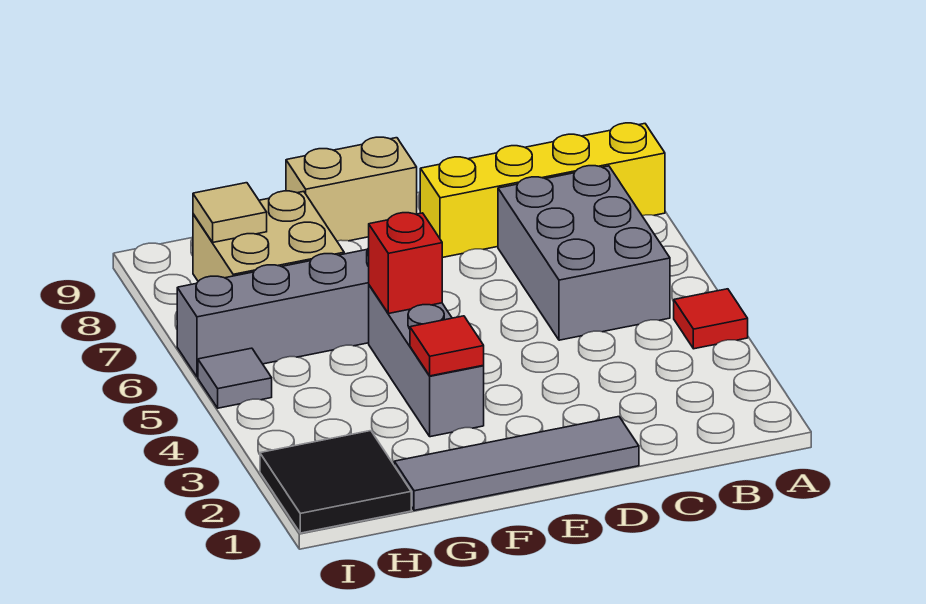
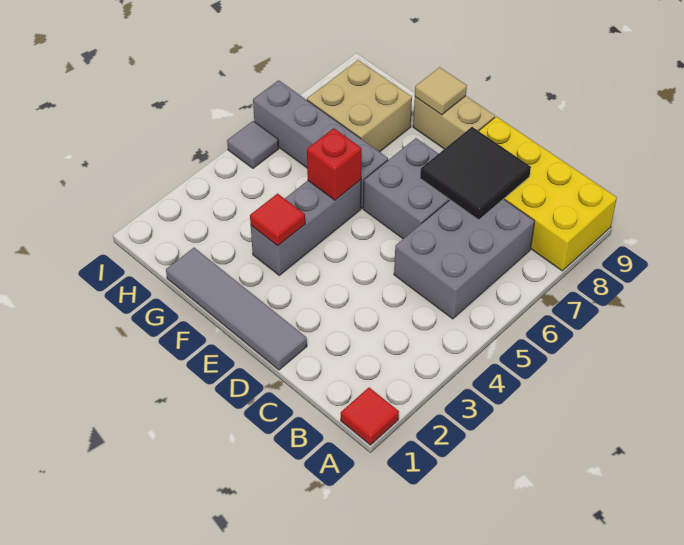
red 1x1 tile [674,289,748,349] -> red 1x1 tile moved to [341,388,399,445]
yellow 1x4 brick [420,123,665,258] -> yellow 2x4 brick [479,116,617,271]
none -> grey 2x2 brick [363,138,450,239]
black 2x2 tile [260,431,411,533] -> black 2x2 tile moved to [420,127,531,220]
tan 1x1 tile [193,183,267,242] -> tan 1x1 tile moved to [415,67,467,115]

